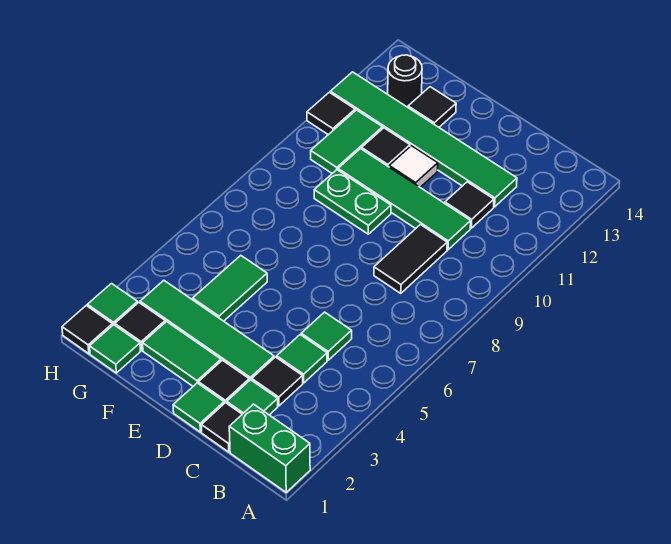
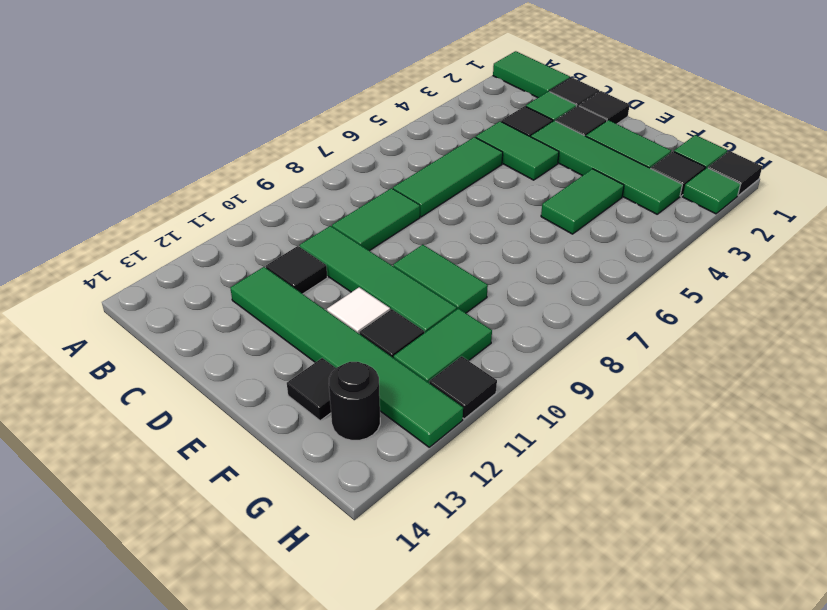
green 1x2 brick [229,404,310,492] -> green 1x2 tile [493,51,570,98]
green 1x1 tile [277,335,327,383] -> green 1x2 tile [476,121,559,180]
green 1x1 tile [301,312,352,360] -> green 1x3 tile [393,137,503,217]
black 1x2 tile [374,225,447,293] -> green 1x2 tile [332,188,420,251]
green 1x1 tile [173,383,224,432] -> black 1x1 tile [579,91,630,124]
green 1x2 plate [314,170,391,234] -> green 1x2 tile [393,245,488,313]

